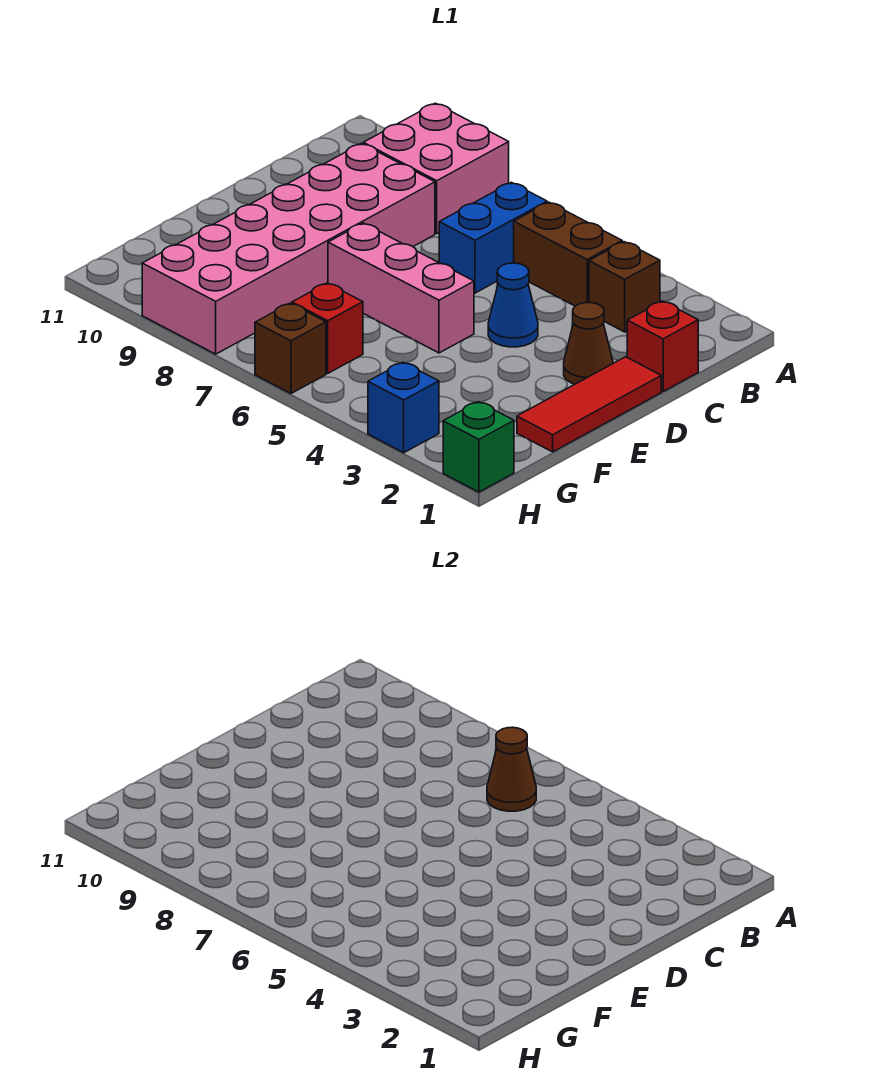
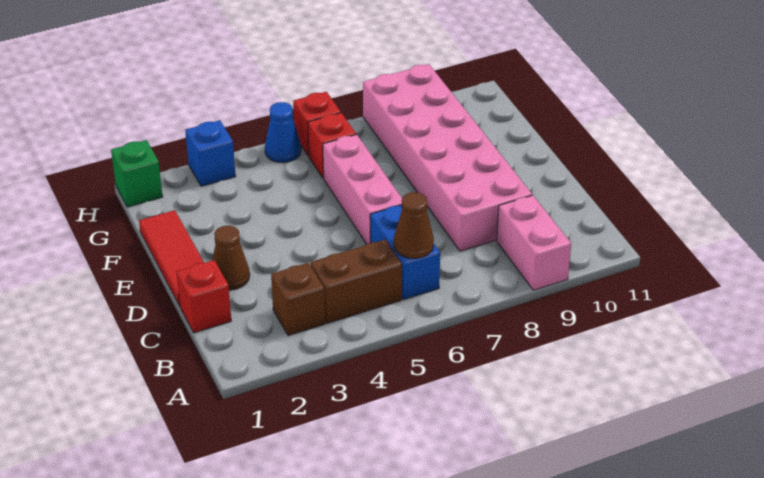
pink 2x2 brick [363,103,509,233] -> pink 1x2 brick [497,195,571,290]
blue 1x1 cone [488,263,538,347] -> blue 1x1 cone moved to [265,102,301,163]
pink 1x3 brick [328,223,474,353] -> pink 1x3 brick turned to [323,135,402,244]
brown 1x1 brick [255,303,326,394] -> red 1x1 brick [293,92,341,156]

